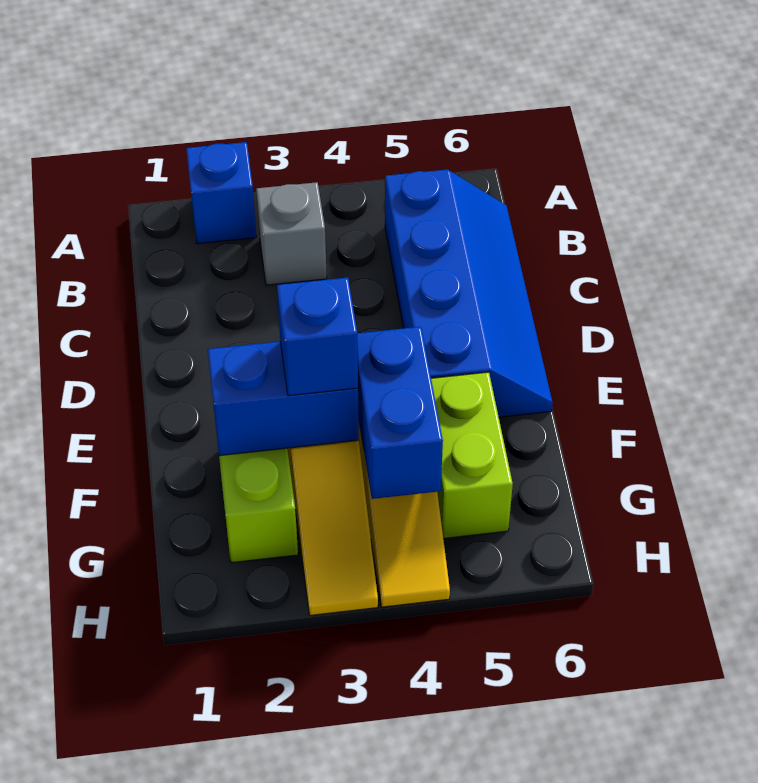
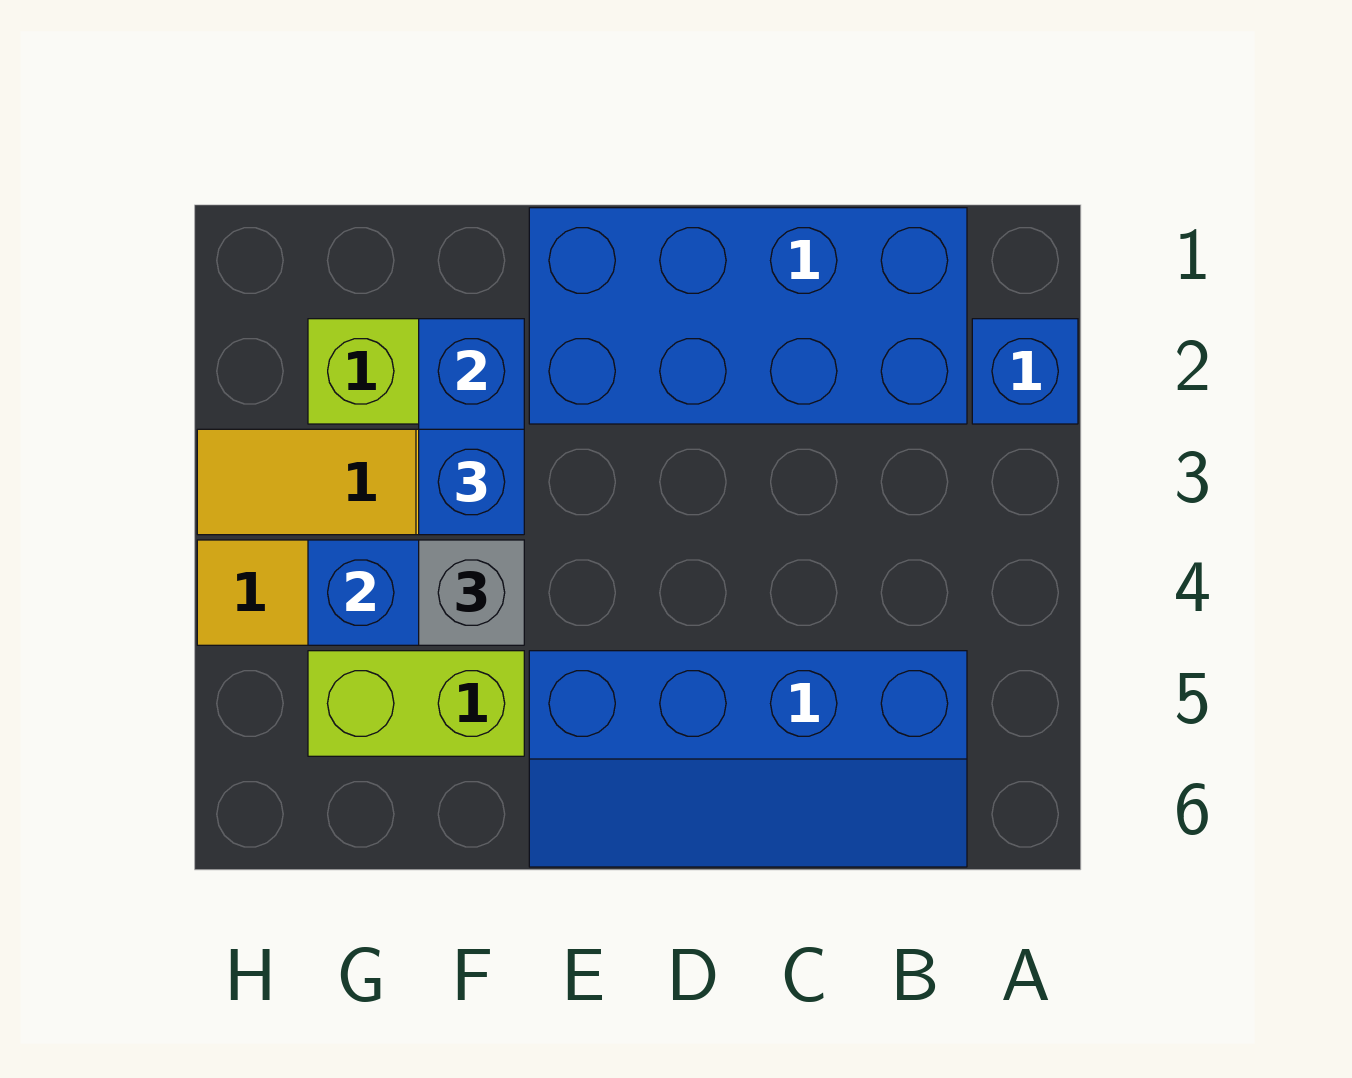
none -> blue 2x4 brick [529,208,967,424]
grey 1x1 brick [256,182,327,285] -> grey 1x1 brick moved to [419,540,524,645]

